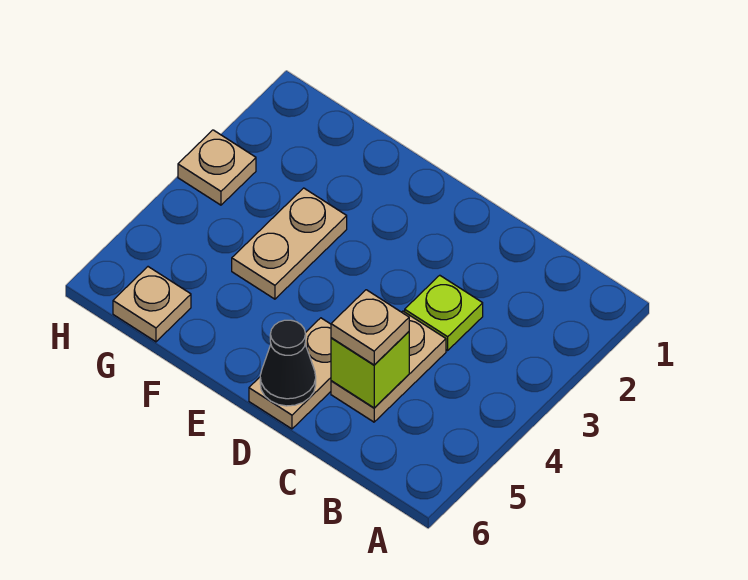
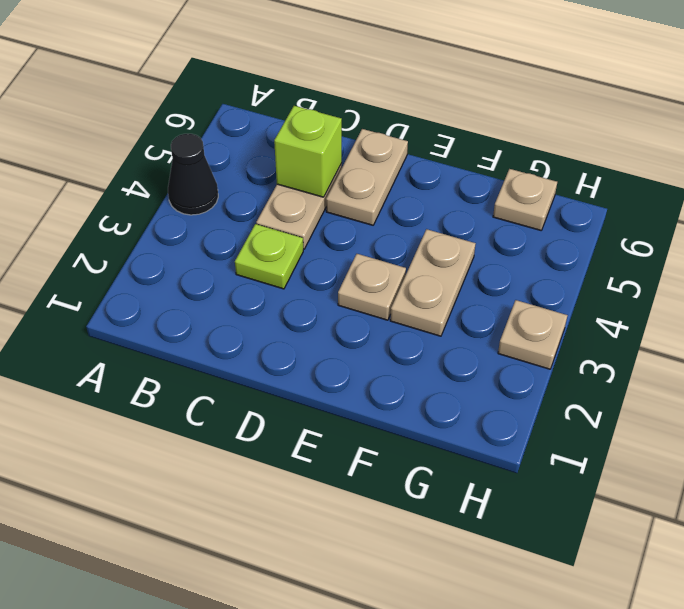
tan 1x1 plate [331,290,409,365] -> tan 1x1 plate moved to [338,254,406,320]
black 1x1 cone [260,320,316,406] -> black 1x1 cone moved to [168,134,218,215]

